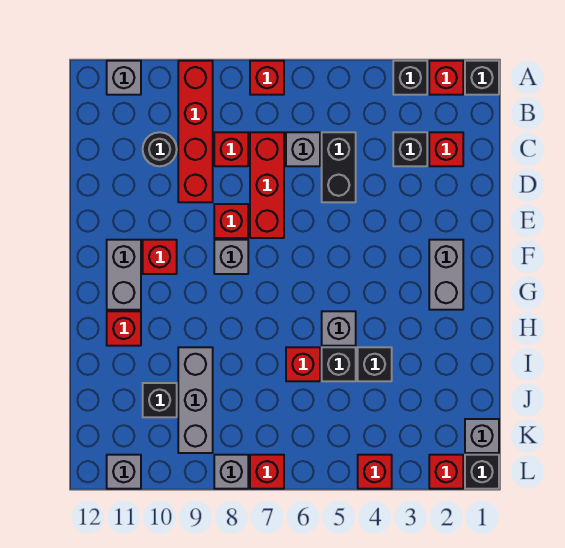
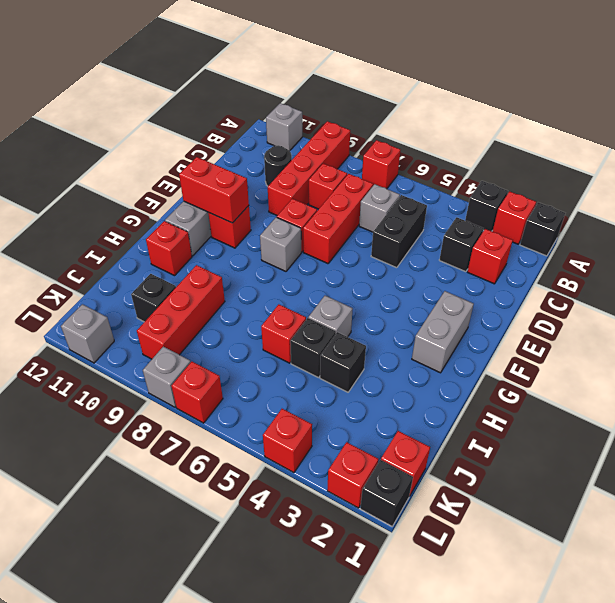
none -> red 1x2 brick [179,157,249,223]
grey 1x3 brick [178,347,213,453] -> red 1x3 brick [137,265,225,359]
grey 1x1 brick [465,419,499,453] -> red 1x1 brick [381,431,430,496]

